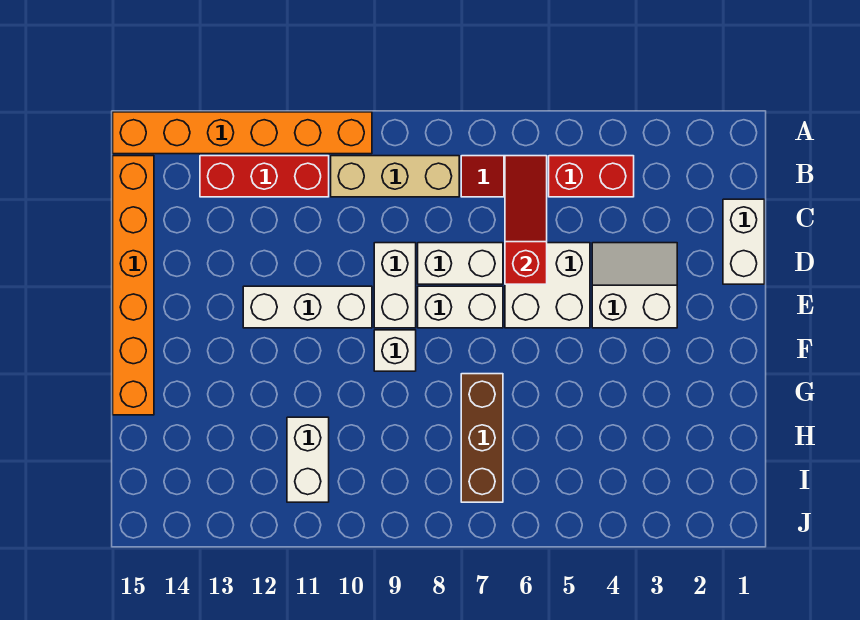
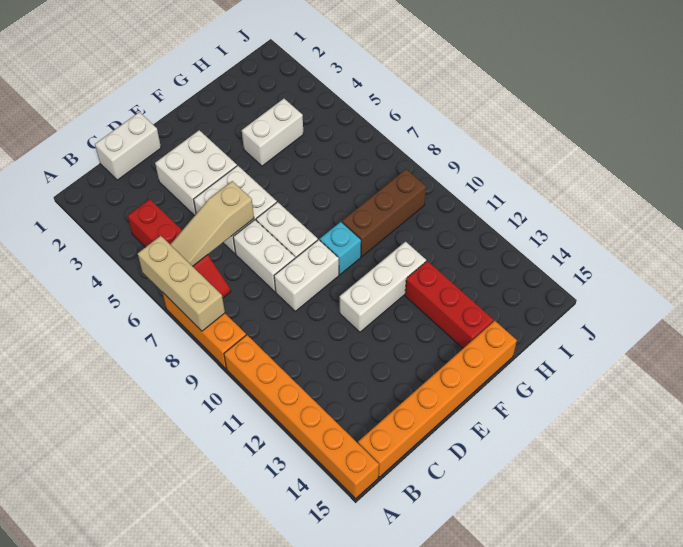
none -> orange 1x3 brick [162,292,246,369]
red 1x3 slope [505,156,547,284] -> tan 1x3 slope [170,181,254,266]
tan 1x3 brick [331,156,459,197] -> tan 1x3 brick moved to [138,236,225,331]
red 1x3 brick [200,156,329,197] -> red 1x3 brick moved to [405,261,494,348]
white 2x2 slope [592,243,677,328] -> white 2x2 brick [155,130,237,216]
white 1x3 brick [243,286,372,328] -> white 1x3 brick turned to [340,242,426,332]
white 1x1 brick [374,330,416,371] -> cyan 1x1 brick [320,222,361,274]
brown 1x3 brick [461,374,503,502] -> brown 1x3 brick moved to [342,169,426,257]
white 1x2 brick [287,417,329,502] -> white 1x2 brick moved to [242,99,303,166]

